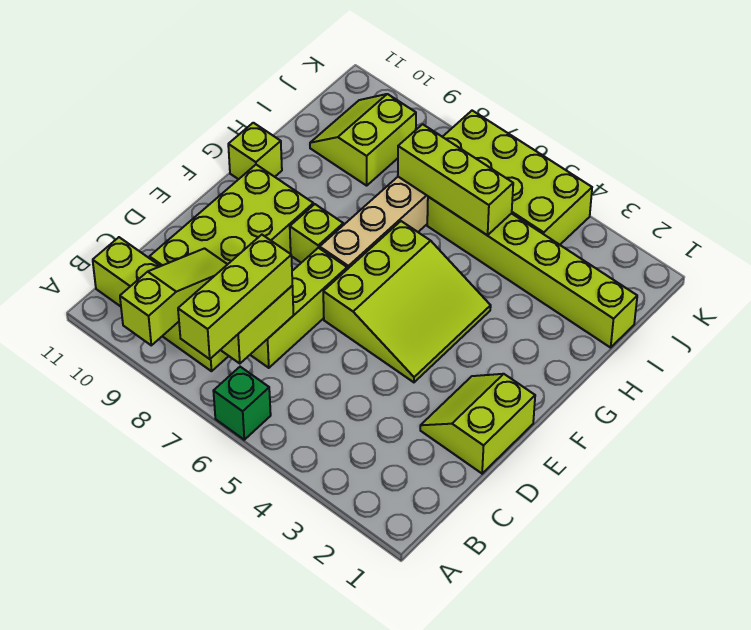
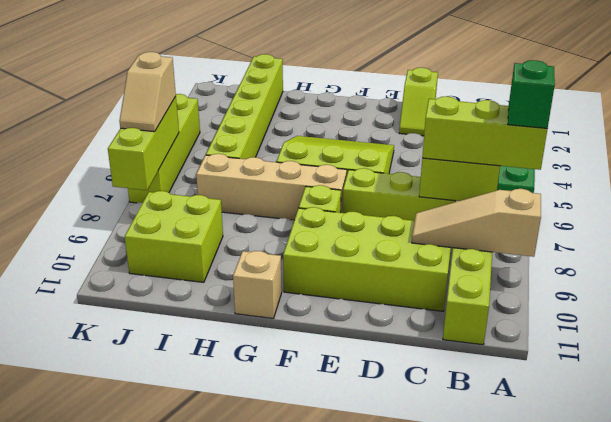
none -> green 1x1 brick [508,60,555,128]
lime 1x3 slope [120,249,228,345] -> tan 1x3 slope [412,189,541,257]
lime 2x2 slope [420,374,535,474] -> lime 1x2 slope [399,68,438,136]
lime 1x1 brick [228,123,282,179] -> tan 1x1 brick [233,251,282,318]
lime 1x3 brick [398,124,513,235] -> lime 1x3 brick moved to [108,96,179,190]
lime 2x2 slope [310,94,416,186] -> lime 2x2 brick [125,191,223,282]
lime 2x4 brick [443,111,592,245] -> lime 1x4 brick [128,94,200,203]
none -> tan 1x2 slope [119,52,176,132]

